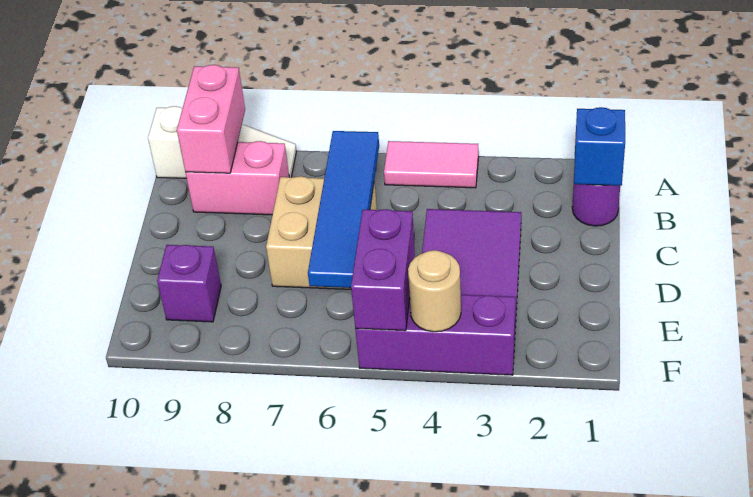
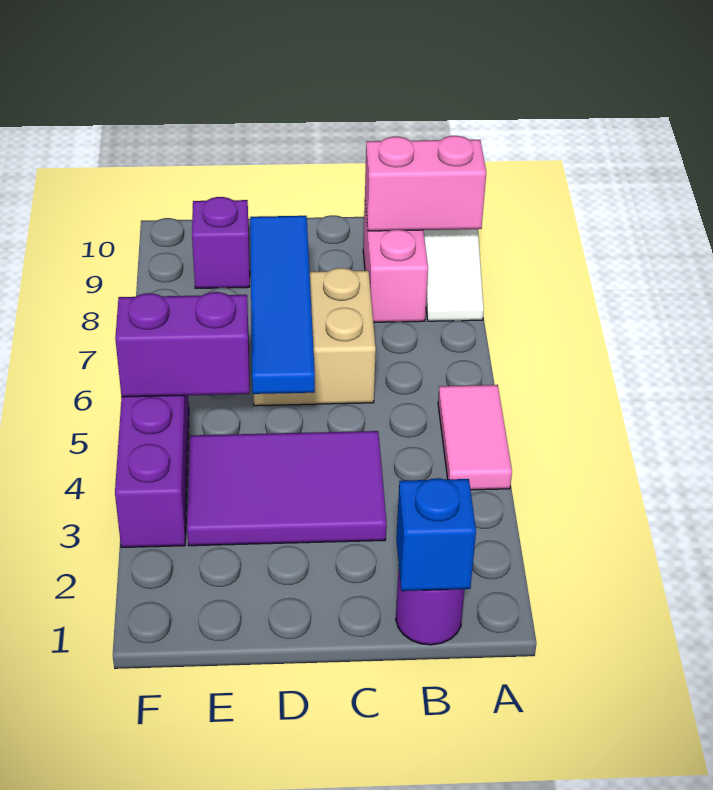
blue 1x4 tile [308,131,379,288] -> blue 1x4 tile turned to [250,216,315,394]
tan 1x1 round brick [408,250,461,332] -> none

